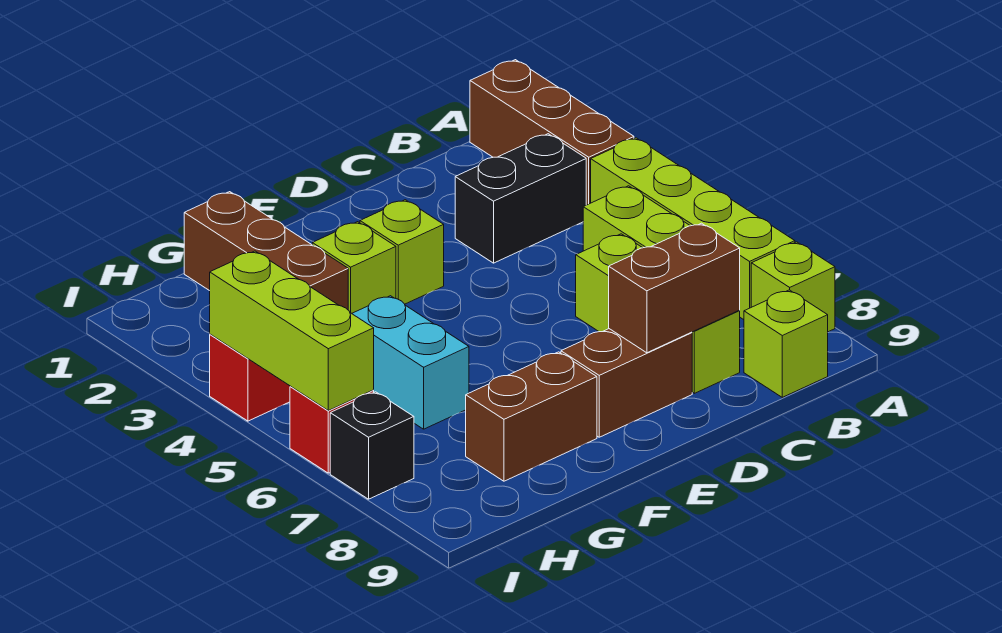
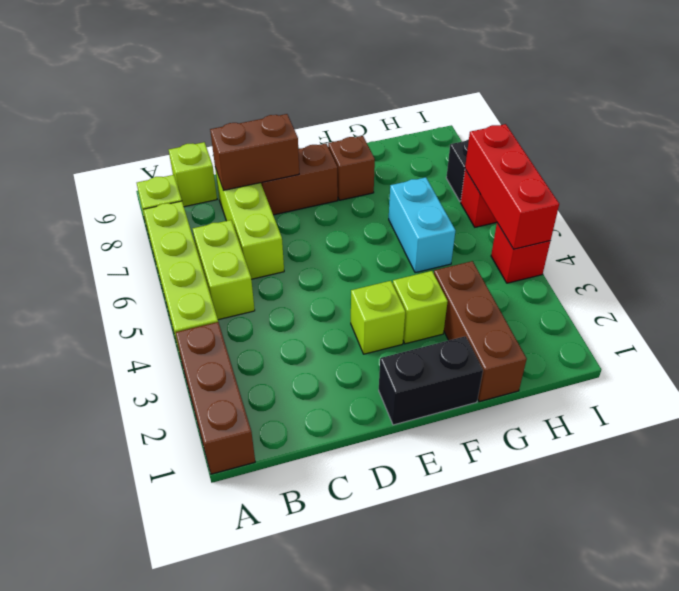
black 1x2 brick [455,134,586,263] -> black 1x2 brick moved to [379,336,483,425]
brown 1x2 brick [466,352,597,481] -> brown 1x1 brick [328,136,375,200]
lime 1x3 brick [210,251,374,411] -> red 1x3 brick [465,124,559,249]

